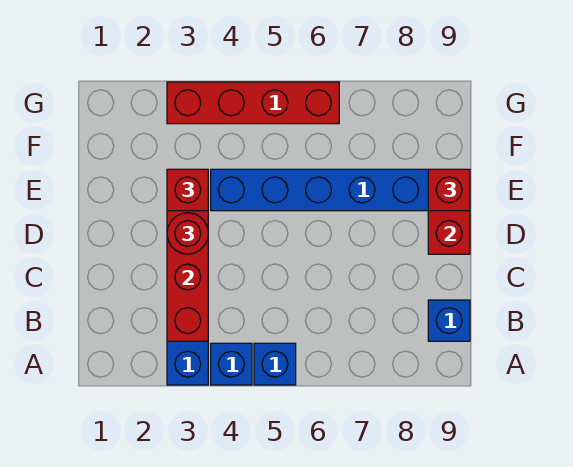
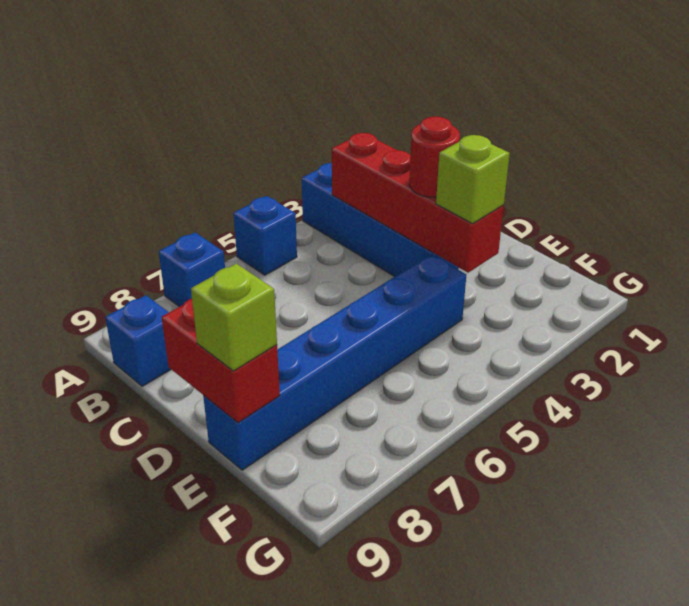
blue 1x1 brick [211,343,252,385] -> blue 1x1 brick moved to [159,233,225,307]
red 1x1 brick [167,169,208,211] -> lime 1x1 brick [436,135,510,224]
red 1x1 brick [428,169,470,211] -> lime 1x1 brick [191,264,277,371]
red 1x4 brick [167,82,339,124] -> none

